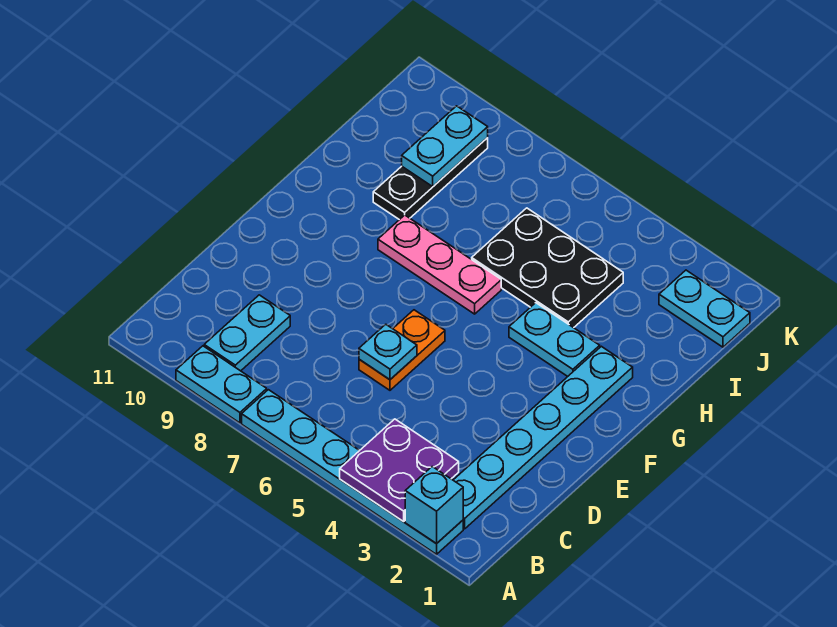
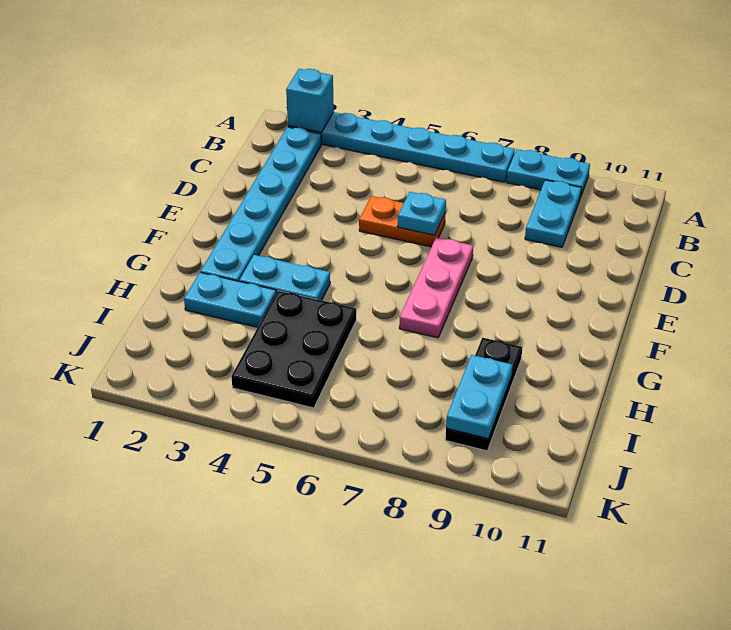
purple 2x2 plate [340,419,459,522] -> none
orange 1x2 plate [359,310,445,390] -> orange 1x2 plate turned to [359,196,446,247]
pink 1x3 plate [378,215,501,314] -> pink 1x3 plate turned to [399,237,473,338]
black 2x3 plate [472,208,623,328] -> black 2x3 plate turned to [231,291,356,408]
cyan 1x2 plate [659,270,750,347] -> cyan 1x2 plate moved to [184,272,276,327]

